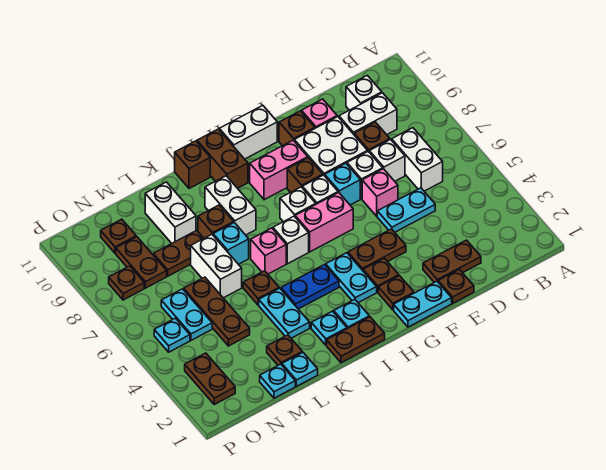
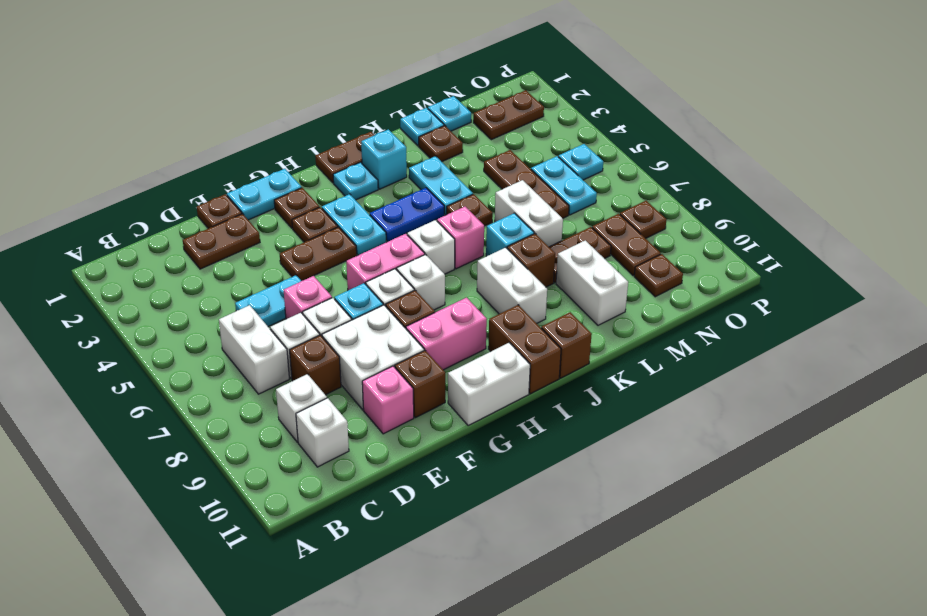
white 1x2 brick [339,93,397,135] -> white 1x1 brick [276,374,327,442]
cyan 1x1 plate [311,311,347,345] -> cyan 1x1 brick [361,129,407,189]
brown 1x2 plate [185,353,235,404] -> brown 1x2 plate turned to [473,90,544,140]

